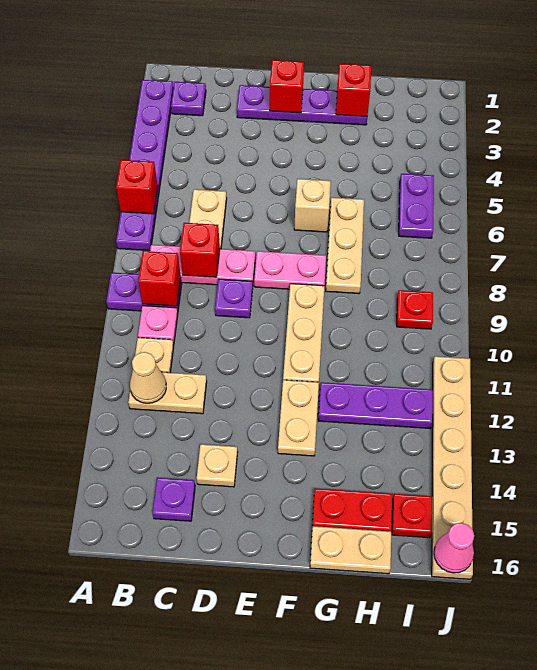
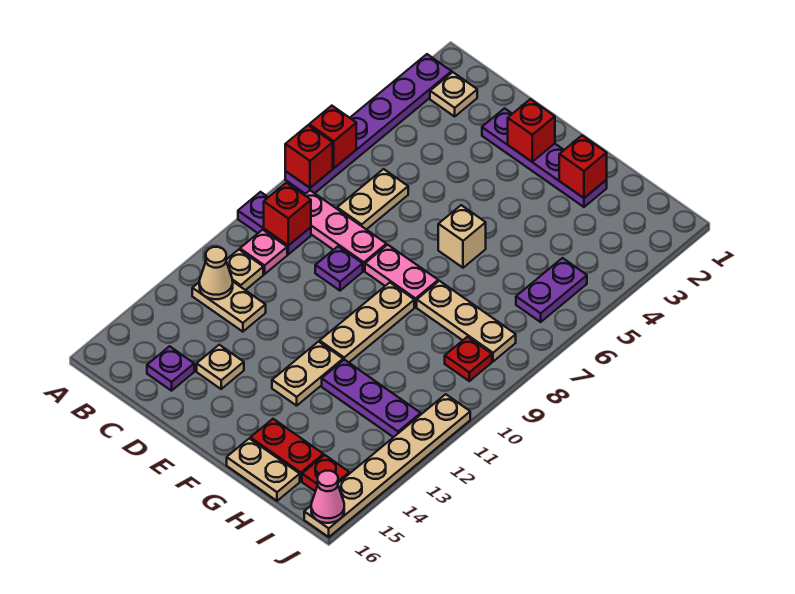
purple 1x1 plate [171,82,206,116] -> tan 1x1 plate [430,72,477,116]
red 1x1 brick [180,223,220,277] -> red 1x1 brick moved to [285,125,333,188]
tan 1x3 plate [326,197,364,294] -> tan 1x3 plate turned to [417,281,516,361]

